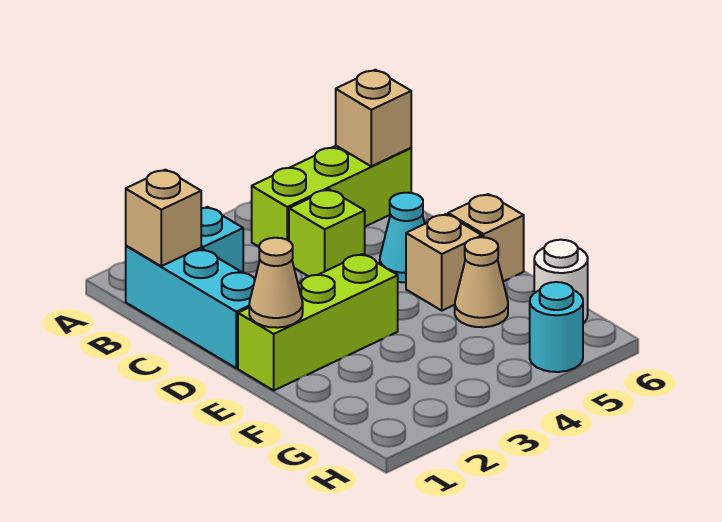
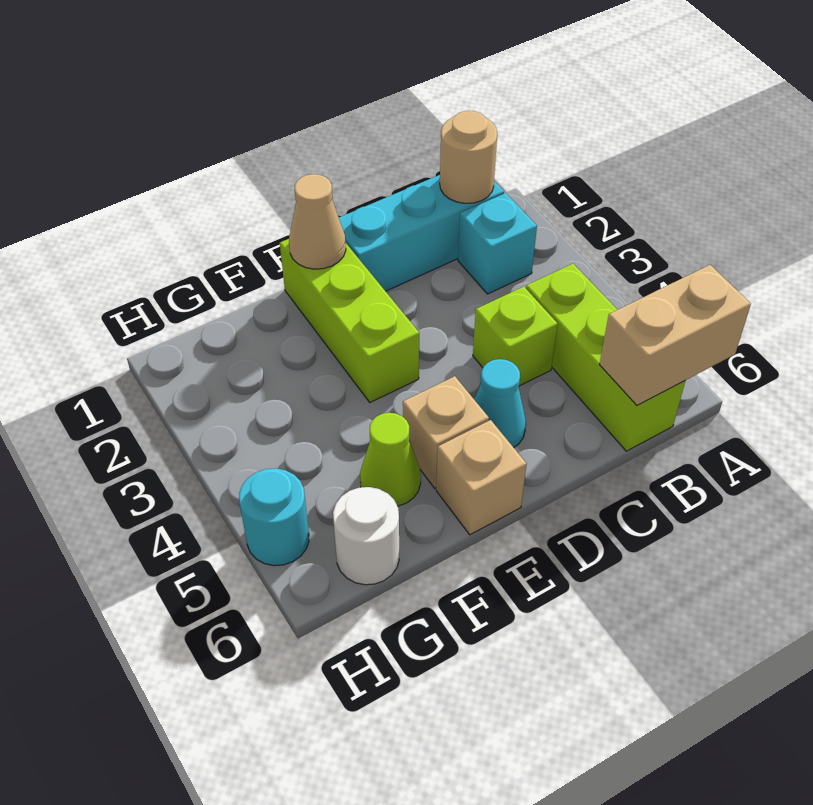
tan 1x1 brick [126,170,201,266] -> tan 1x1 round brick [440,111,497,203]
tan 1x1 brick [336,70,411,166] -> tan 1x2 brick [599,265,751,405]
tan 1x1 cone [455,237,508,327] -> lime 1x1 cone [360,413,421,506]

